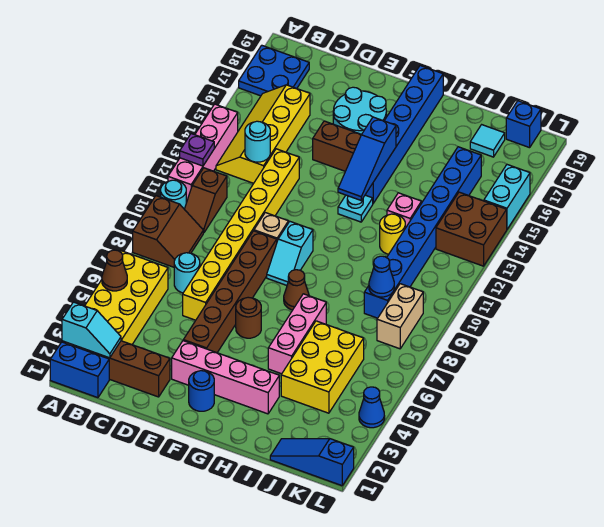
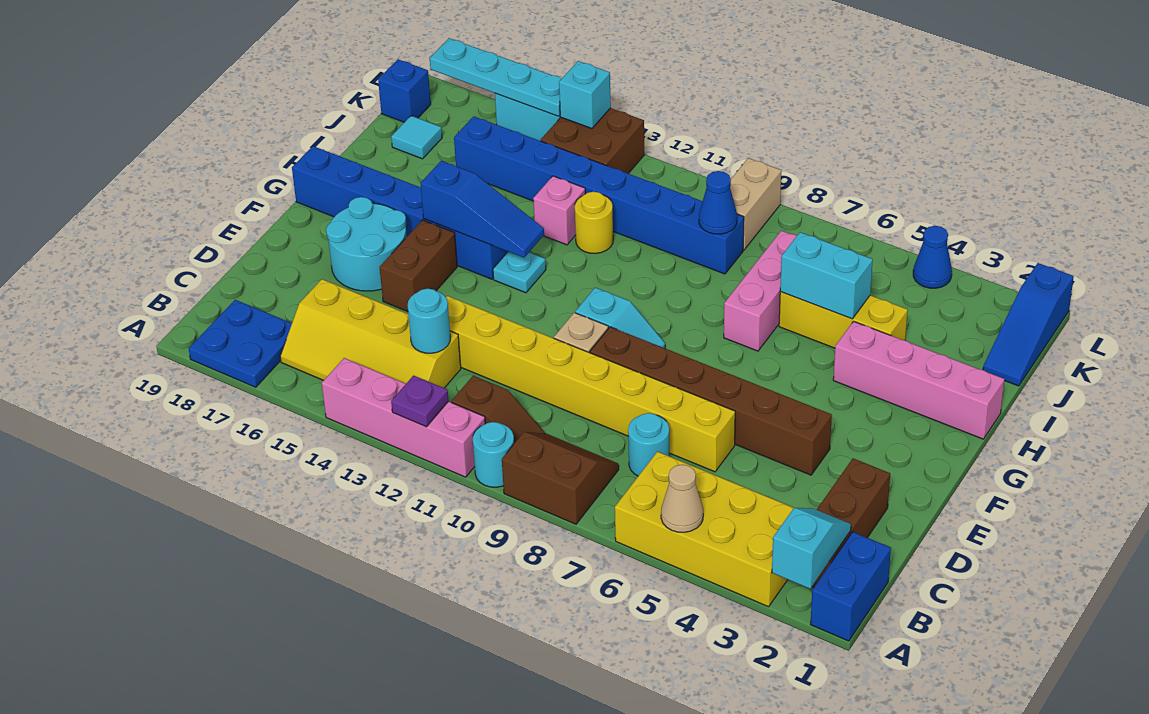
brown 1x1 cone [102,250,127,291] -> tan 1x1 cone [661,465,703,532]
pink 1x4 brick [172,341,279,414] -> pink 1x4 brick turned to [833,321,1004,439]
blue 1x1 round brick [189,371,214,411] -> none
brown 1x1 round brick [236,297,261,338] -> none
brown 1x1 cone [284,270,309,310] -> none
pink 1x3 brick [268,294,326,374] -> pink 1x3 brick turned to [724,231,796,351]
yellow 2x3 brick [281,321,364,413] -> yellow 1x3 brick [779,292,908,348]
none -> cyan 1x2 brick [780,232,873,319]
tan 1x2 brick [377,284,423,349] -> tan 1x2 brick turned to [730,158,781,250]
none -> cyan 1x1 brick [559,61,611,128]
none -> cyan 1x4 plate [430,38,562,116]

